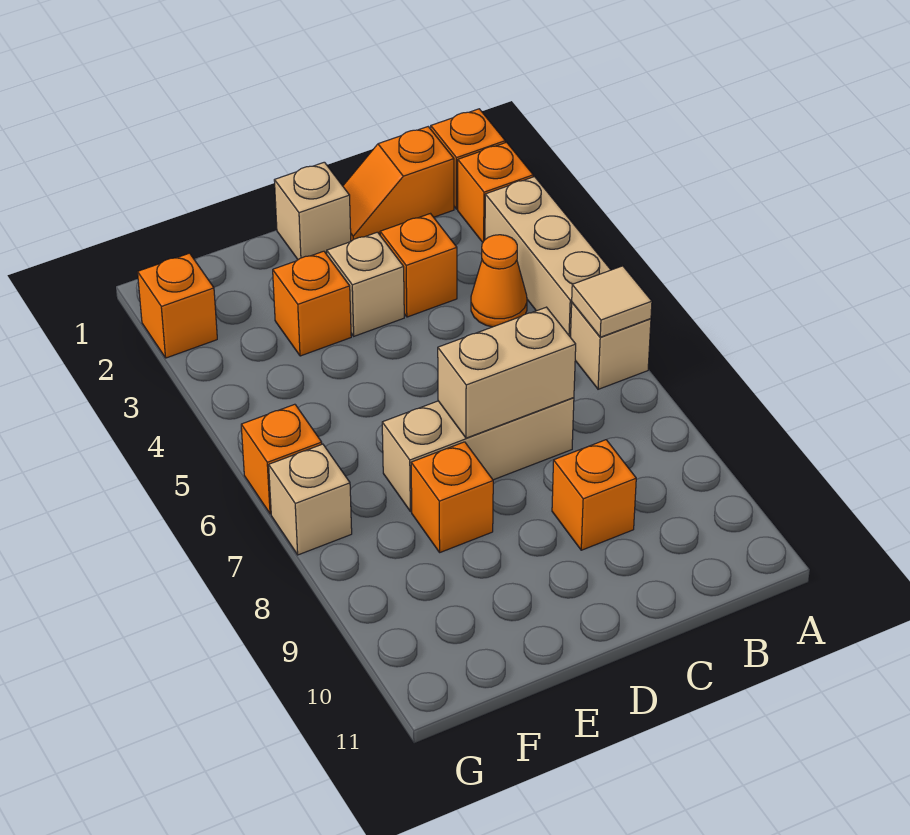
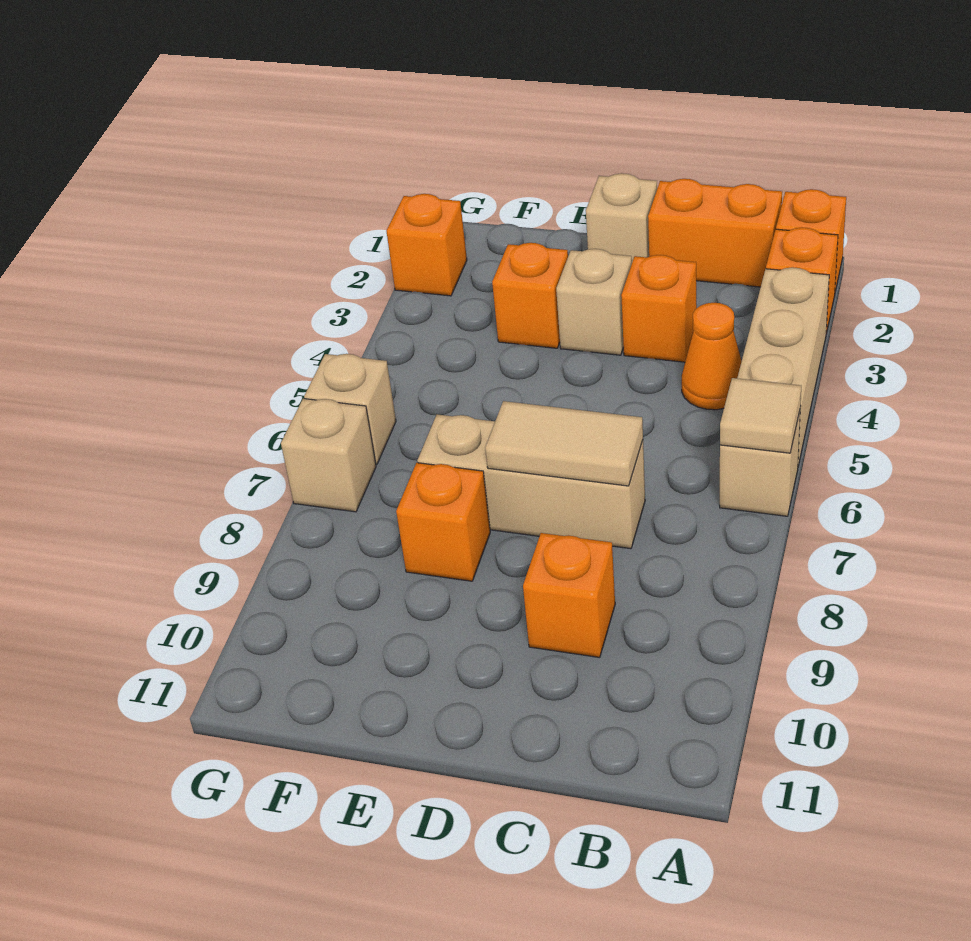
orange 1x2 slope [343,127,454,241] -> orange 1x2 brick [648,179,782,287]
tan 1x2 brick [438,307,576,438] -> tan 1x2 tile [485,401,643,486]
orange 1x1 brick [241,404,322,514] -> tan 1x1 brick [304,354,396,464]

